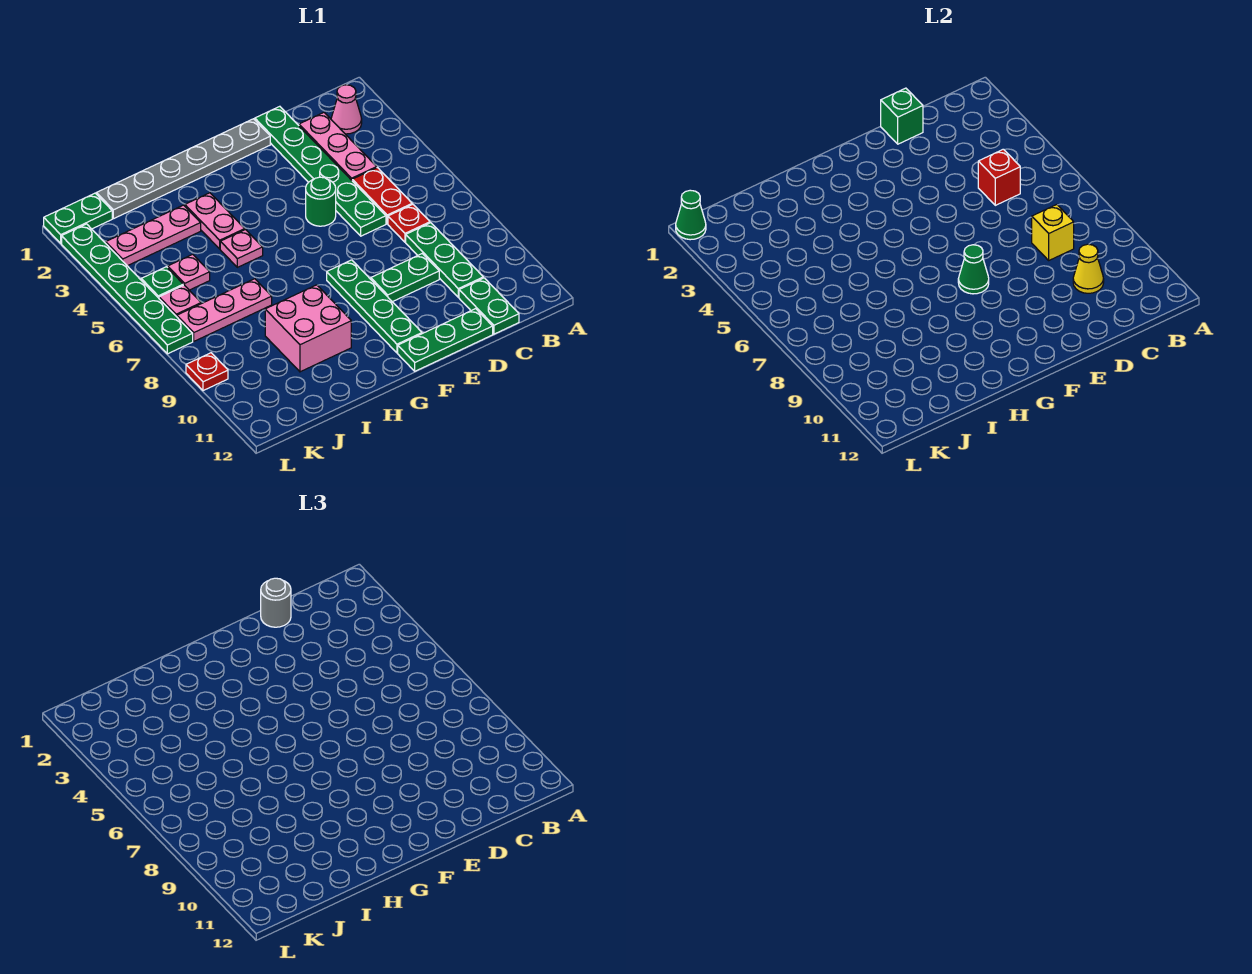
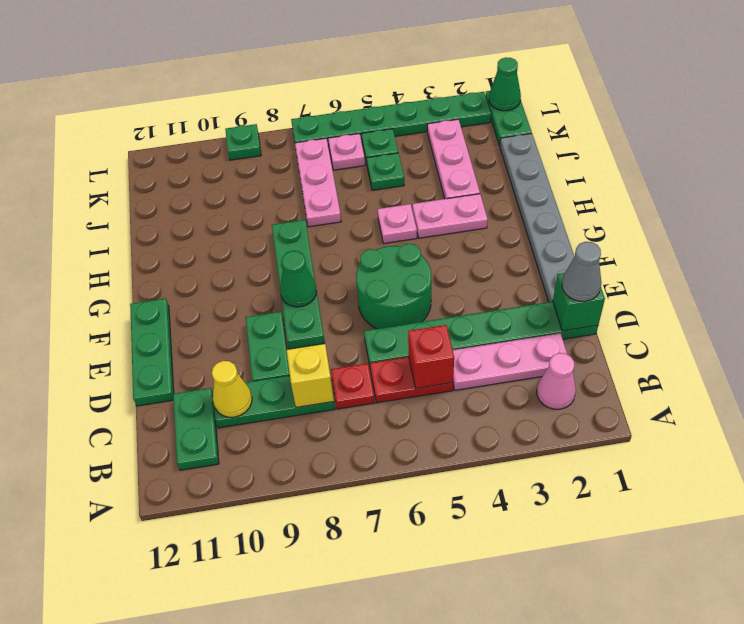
green 1x2 plate [459,278,519,334] -> green 1x2 plate turned to [173,388,219,470]
grey 1x1 round brick [261,578,291,627] -> grey 1x1 cone [562,242,602,301]
green 1x1 round brick [306,177,336,226] -> green 2x2 round brick [356,244,431,329]
green 1x4 plate [327,260,422,353] -> green 1x4 plate turned to [272,220,325,349]
pink 2x2 brick [265,285,351,372] -> none
pink 1x1 plate [168,254,210,290] -> green 1x1 plate [367,153,404,190]
red 1x1 plate [186,353,228,391] -> green 1x1 plate [225,124,261,160]

